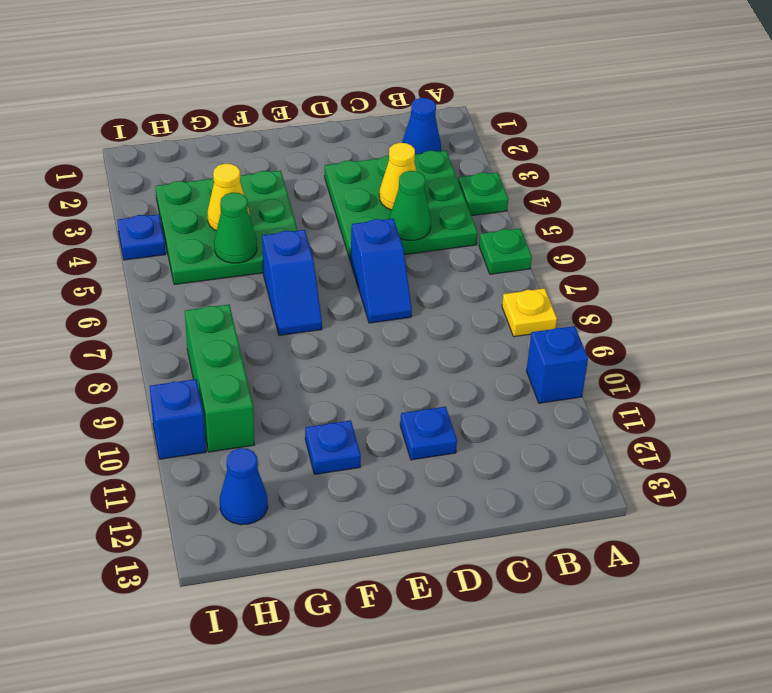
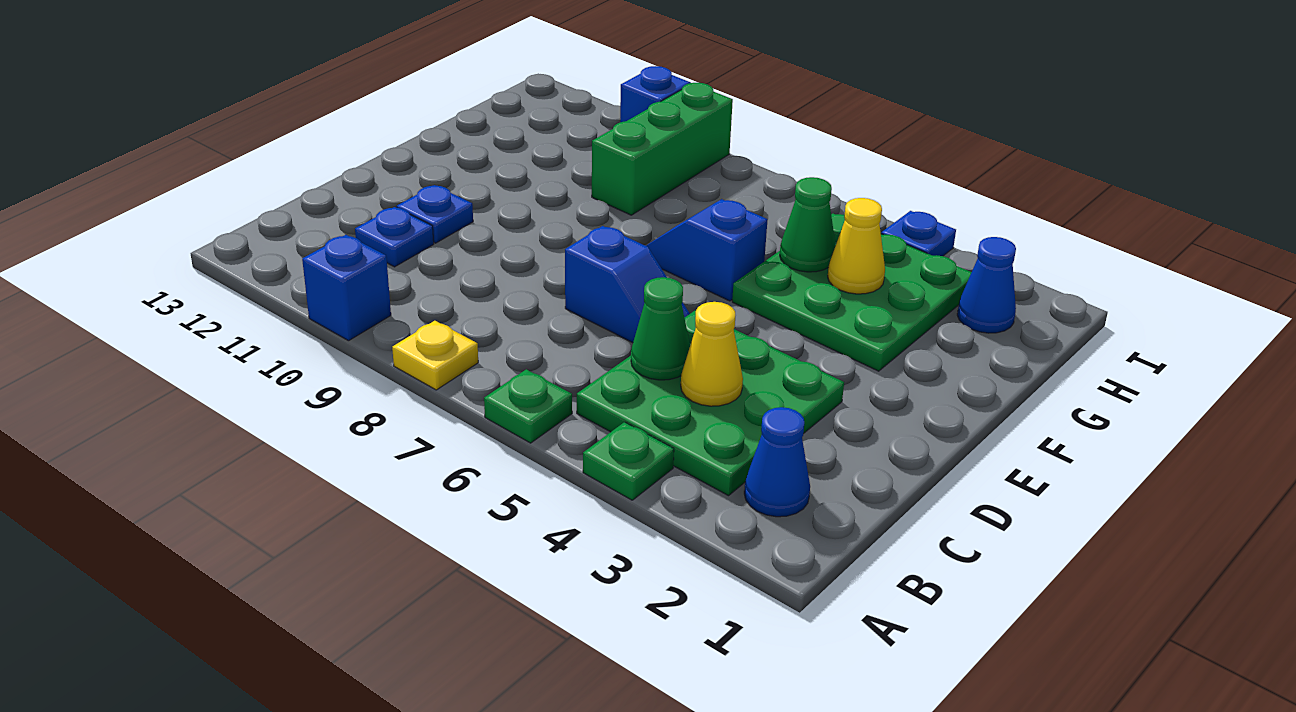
blue 1x2 slope [350,219,412,323] -> blue 1x2 slope turned to [565,226,690,343]
blue 1x1 plate [305,420,361,474] -> blue 1x1 plate moved to [355,207,434,267]
green 1x3 brick [185,305,255,452] -> green 1x3 brick turned to [592,83,733,215]
blue 1x1 cone [220,448,268,525] -> blue 1x1 cone moved to [957,237,1016,333]

